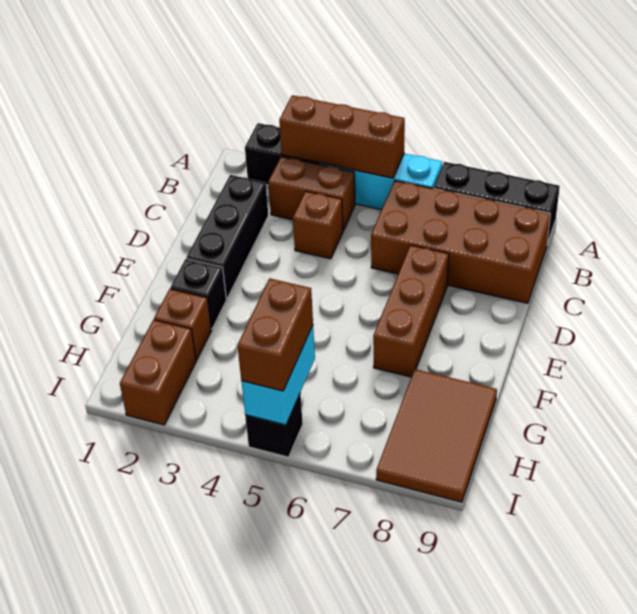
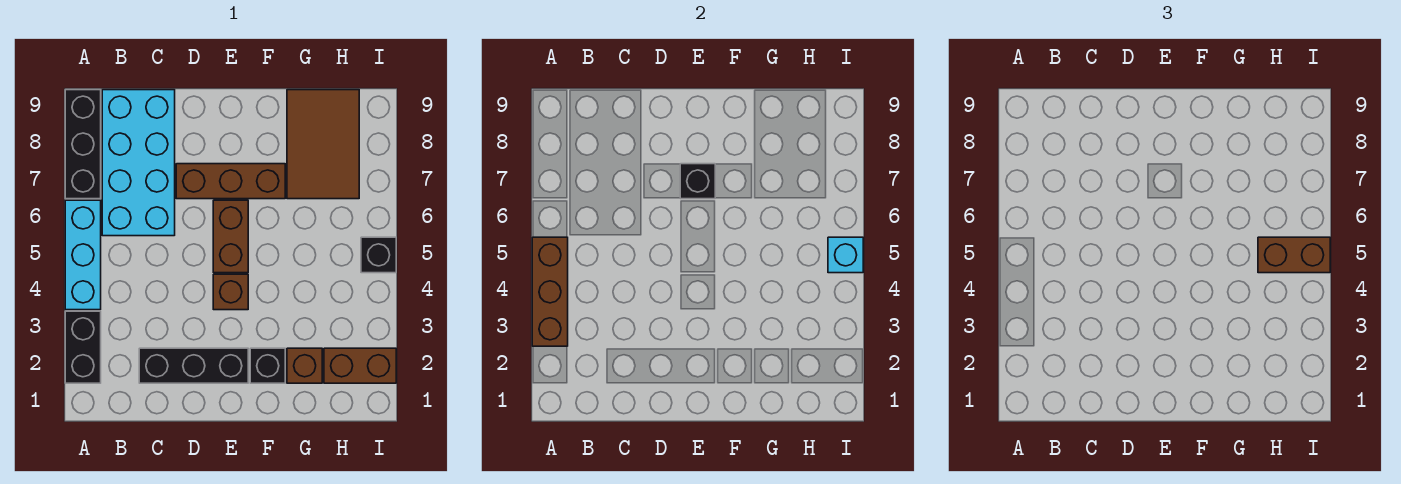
brown 1x2 brick [268,156,355,231] -> brown 1x2 brick moved to [213,200,248,273]
brown 2x4 brick [371,181,550,303] -> cyan 2x4 brick [102,90,175,236]
brown 1x1 brick [293,191,343,259] -> brown 1x1 brick moved to [213,274,248,310]
none -> black 1x1 brick [680,164,715,199]
brown 2x3 tile [376,369,497,502] -> brown 2x3 tile turned to [287,90,359,199]
cyan 1x2 brick [241,326,315,425] -> cyan 1x1 brick [828,237,863,273]

